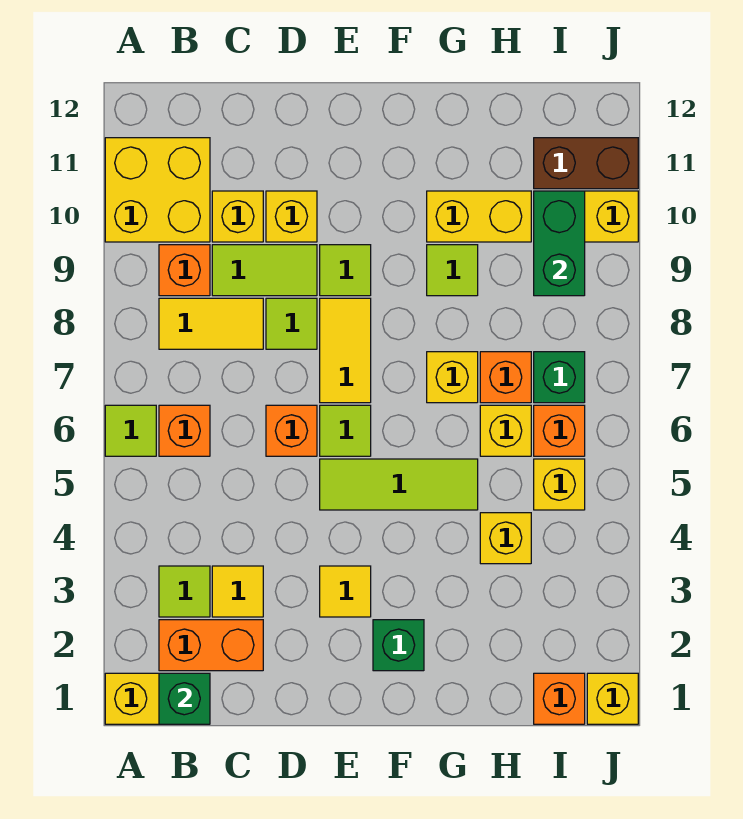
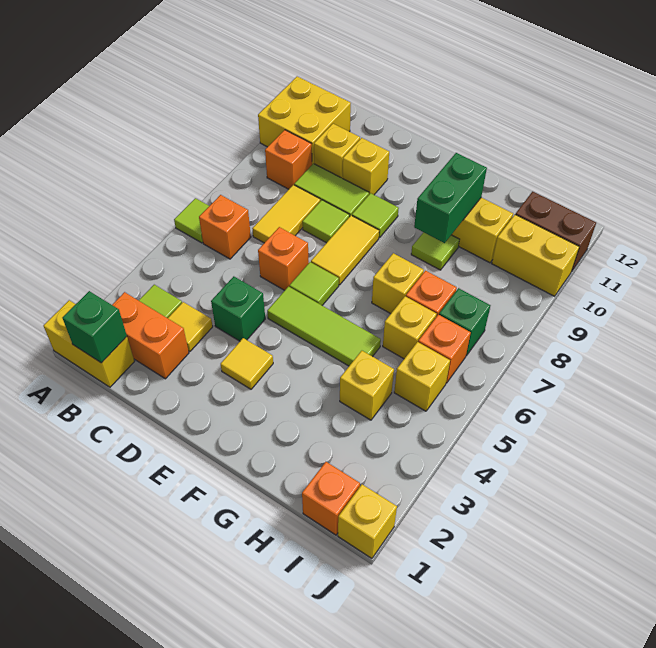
yellow 1x2 tile [159,298,263,349] -> yellow 1x2 tile turned to [252,185,320,243]
green 1x1 brick [373,620,424,671] -> green 1x1 brick moved to [211,276,265,341]
green 1x2 brick [534,191,585,296] -> green 1x2 brick moved to [414,153,487,243]

